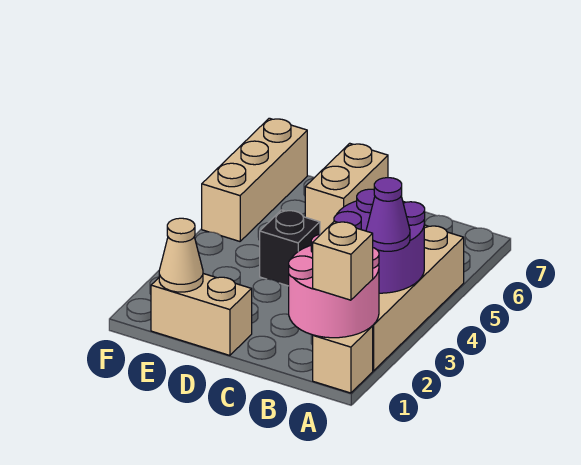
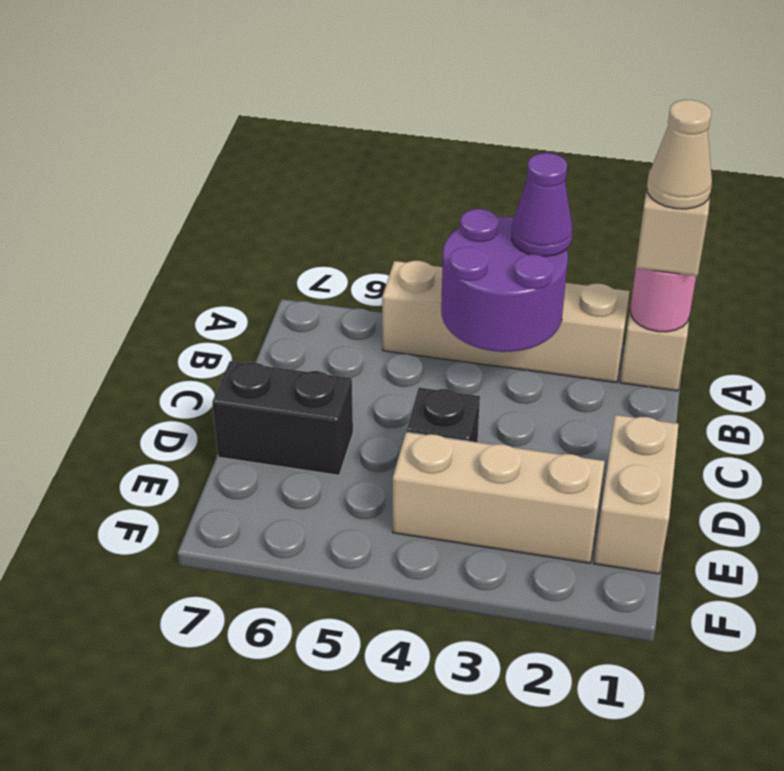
pink 2x2 round brick [289,234,379,338] -> pink 1x1 round brick [630,268,696,332]
tan 1x2 brick [305,143,388,234] -> black 1x2 brick [212,361,353,475]
tan 1x1 cone [159,218,203,292] -> tan 1x1 cone moved to [647,100,712,209]
tan 1x3 brick [202,118,307,241] -> tan 1x3 brick moved to [393,432,605,563]

